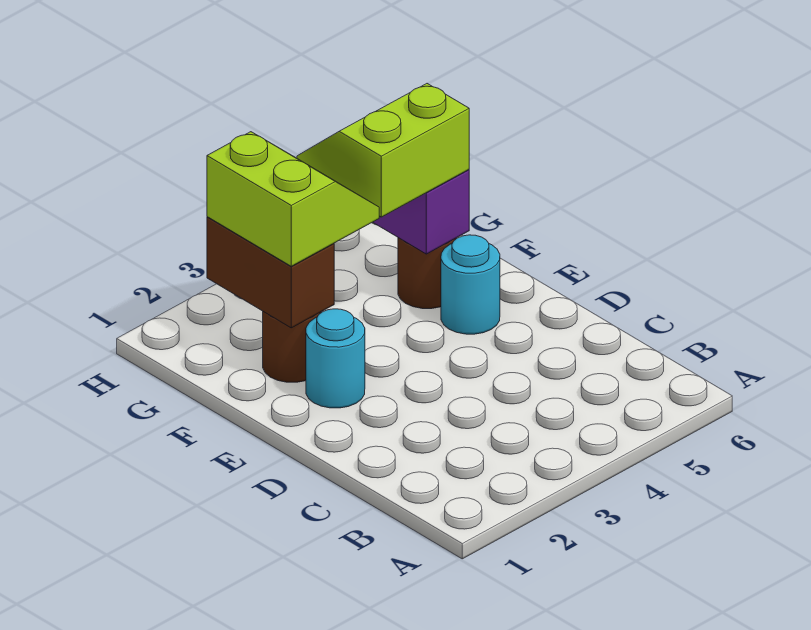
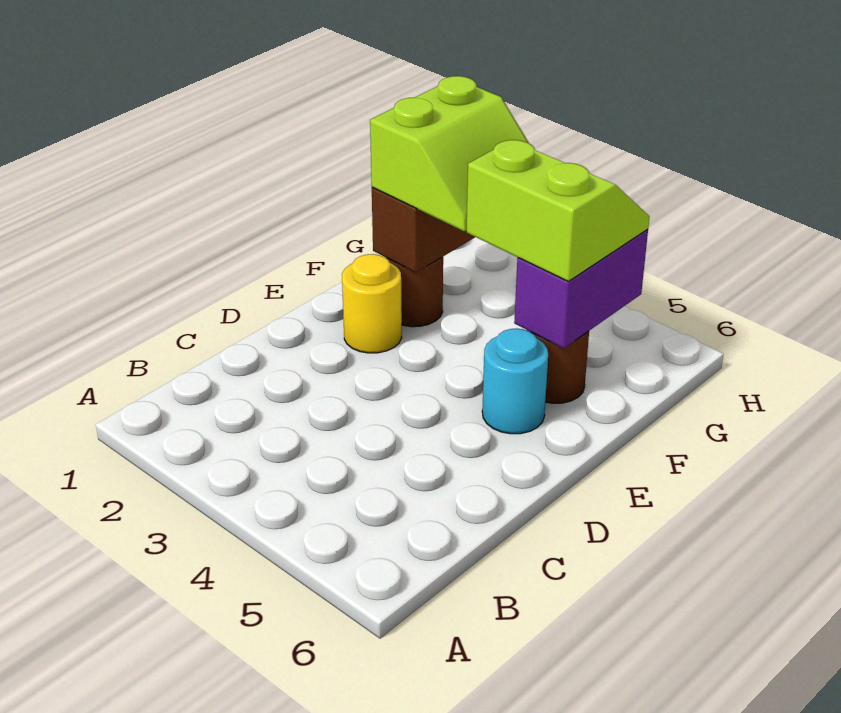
cyan 1x1 round brick [306,309,365,408] -> yellow 1x1 round brick [342,254,402,353]

